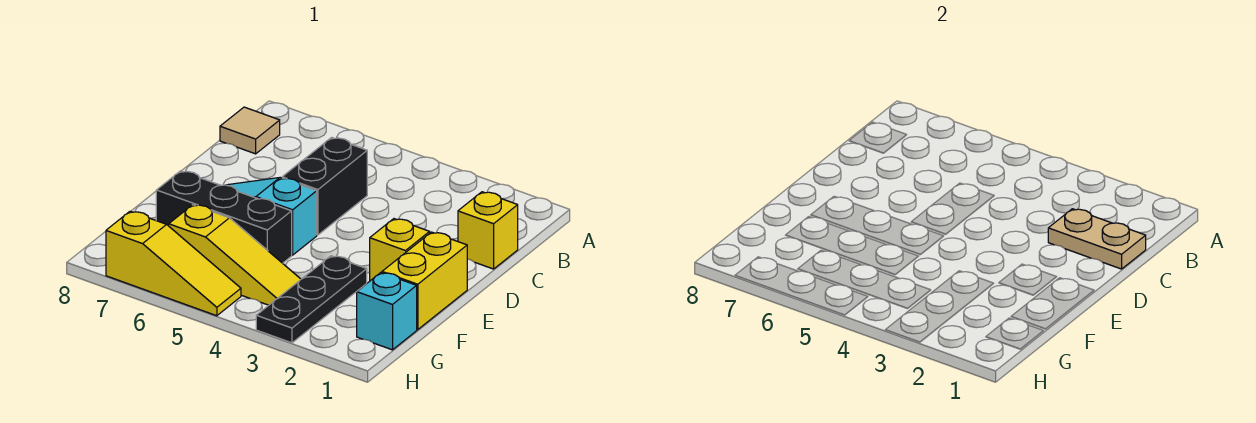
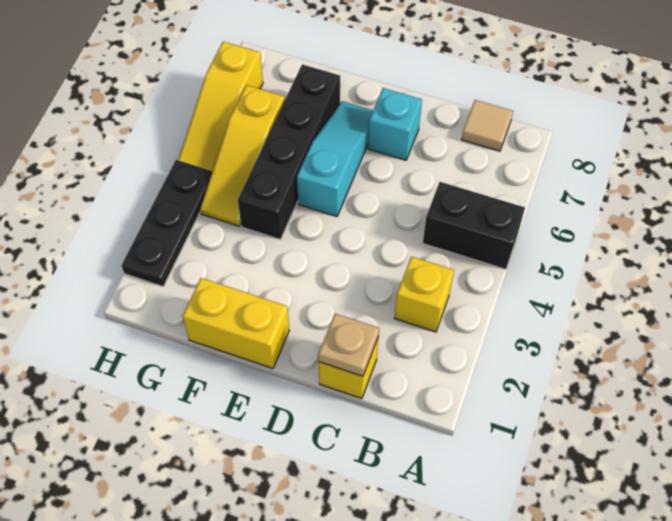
tan 1x2 plate [1048,209,1146,269] -> tan 1x1 plate [318,314,379,376]
black 1x2 brick [282,137,367,235] -> black 1x2 brick moved to [423,182,525,269]
yellow 1x1 brick [370,219,430,281] -> yellow 1x1 brick moved to [395,257,454,332]
black 1x3 plate [256,256,367,343] -> black 1x3 plate turned to [122,160,212,286]
black 1x3 brick [156,171,292,263] -> black 1x4 brick [238,64,340,239]
cyan 1x1 brick [357,273,417,350] -> cyan 1x1 brick moved to [368,88,422,160]

